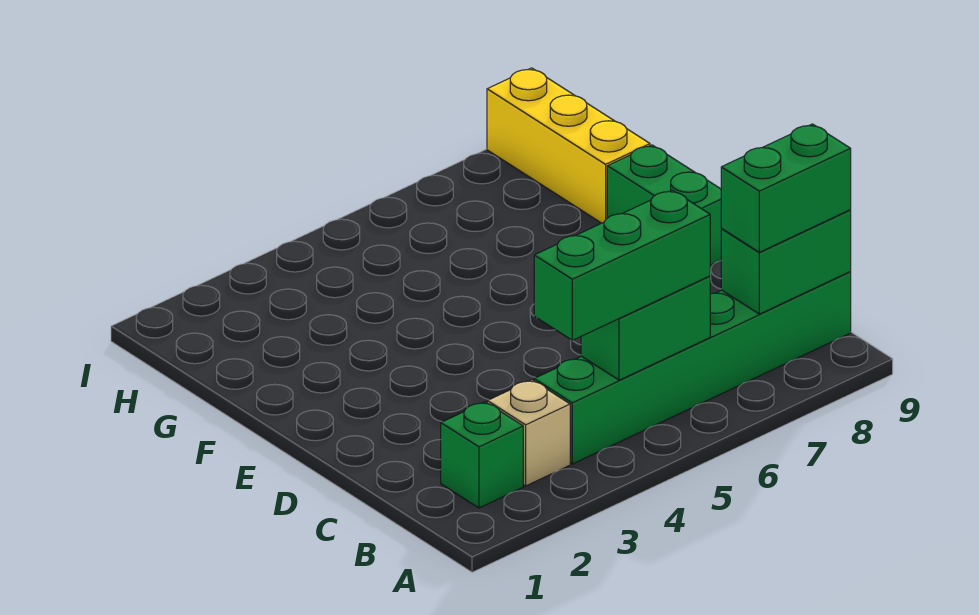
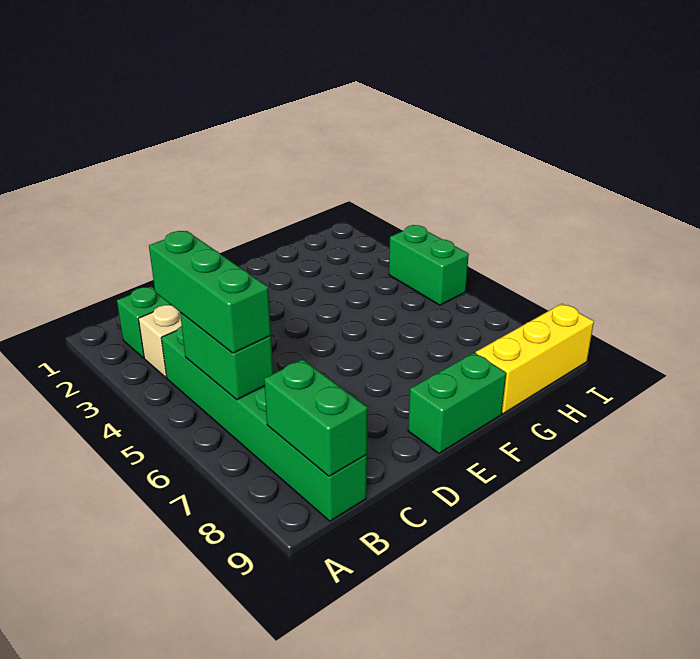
green 1x2 brick [721,124,851,252] -> green 1x2 brick moved to [389,225,469,305]

